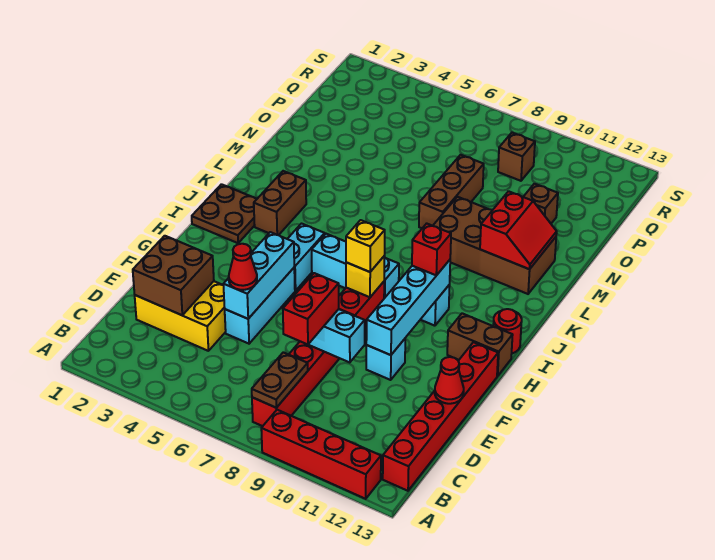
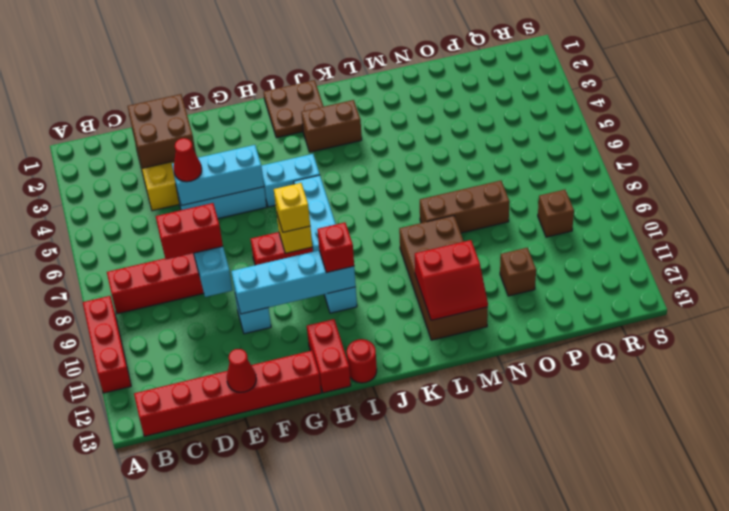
red 1x4 brick [261,410,381,499] -> red 1x3 brick [83,296,131,393]
brown 1x2 plate [252,352,308,408] -> none
brown 1x2 brick [447,313,513,376] -> red 1x2 brick [307,319,351,393]

